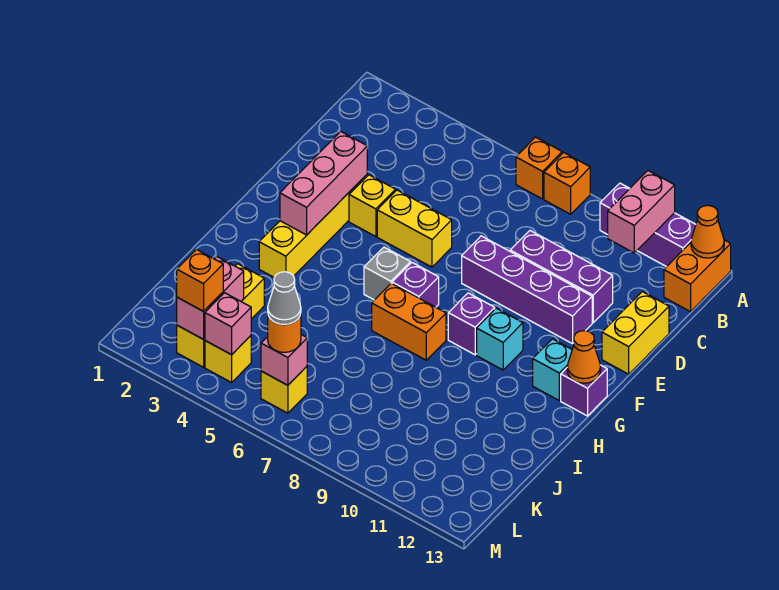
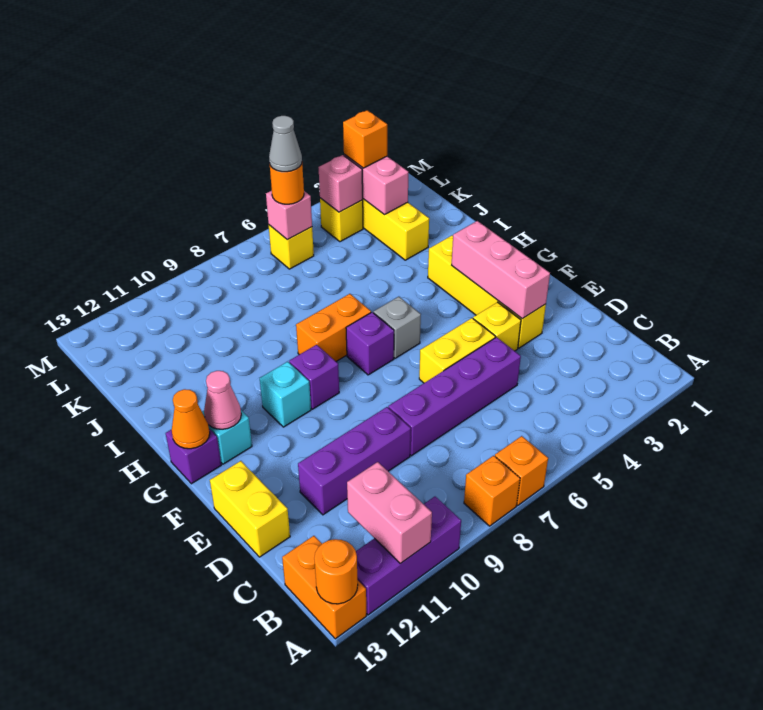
orange 1x1 cone [691,205,724,258] -> orange 1x1 round brick [314,539,358,604]
purple 1x4 brick [462,236,592,344] -> purple 1x4 brick moved to [388,337,521,456]
none -> pink 1x1 cone [204,371,241,429]

